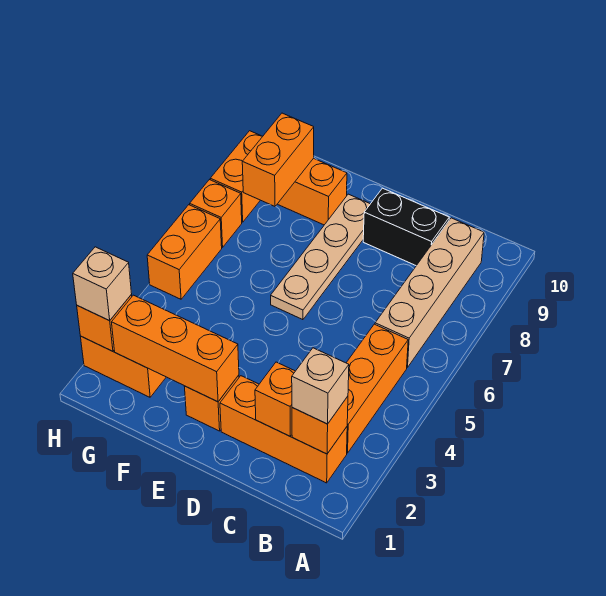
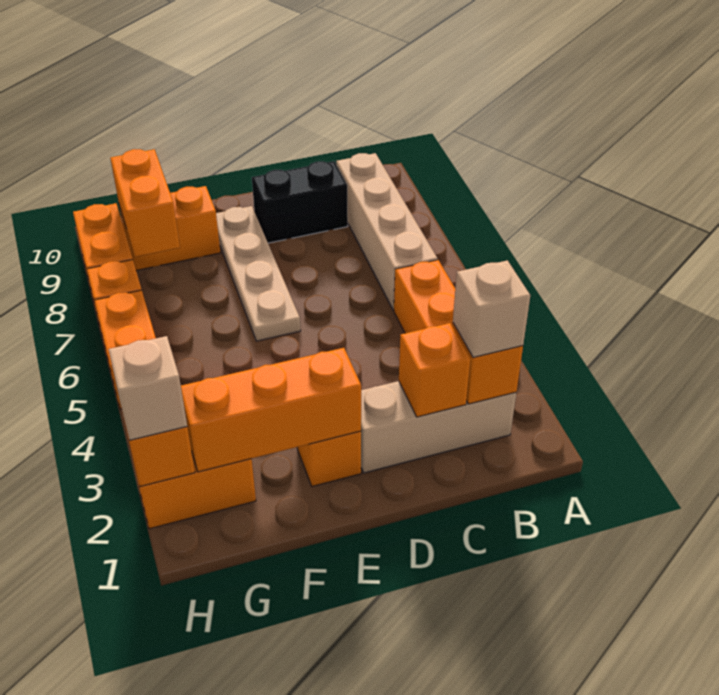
orange 1x3 brick [220,376,347,483] -> tan 1x3 brick [361,381,516,473]

